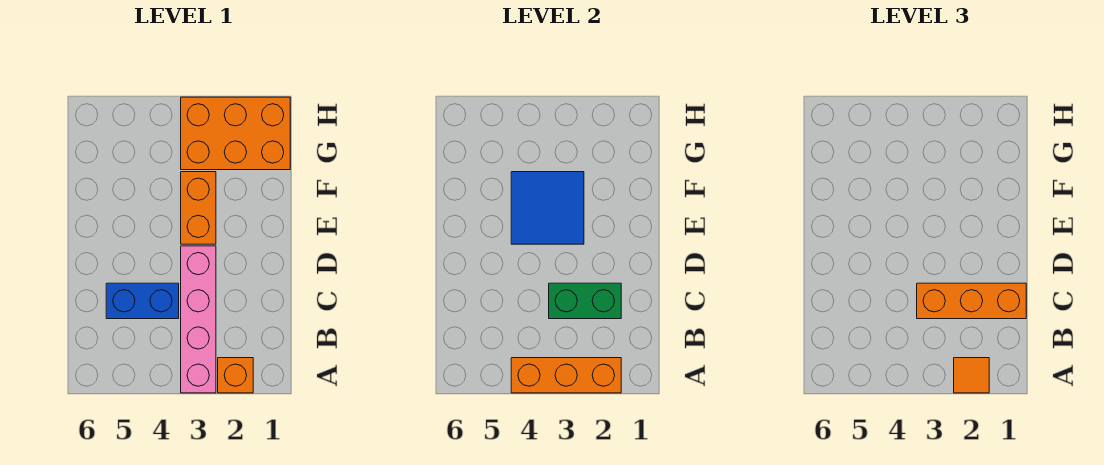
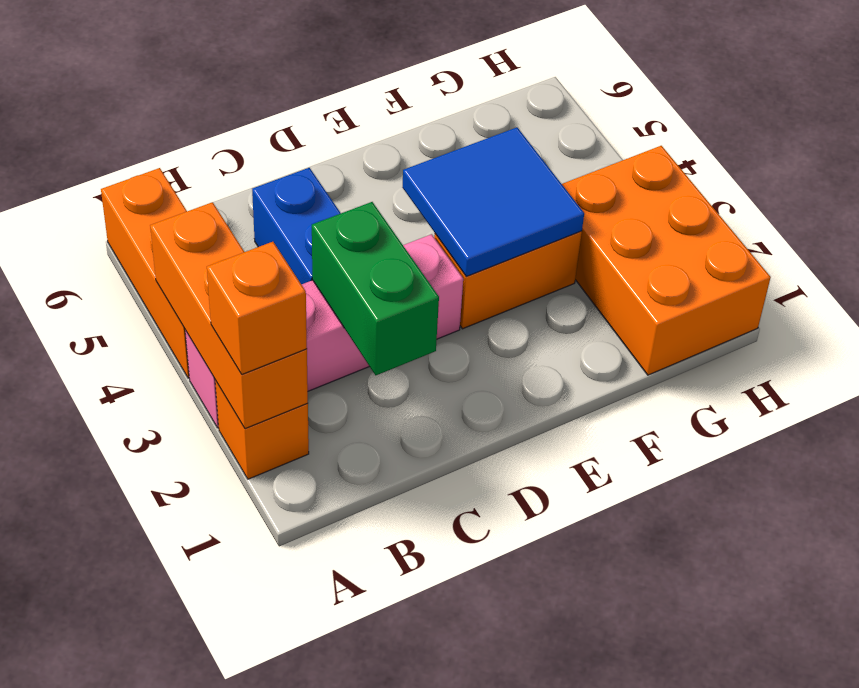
orange 1x1 tile [954,358,989,393] -> orange 1x1 brick [207,242,307,374]
orange 1x3 brick [917,283,1026,319] -> orange 1x3 brick moved to [101,168,189,378]

